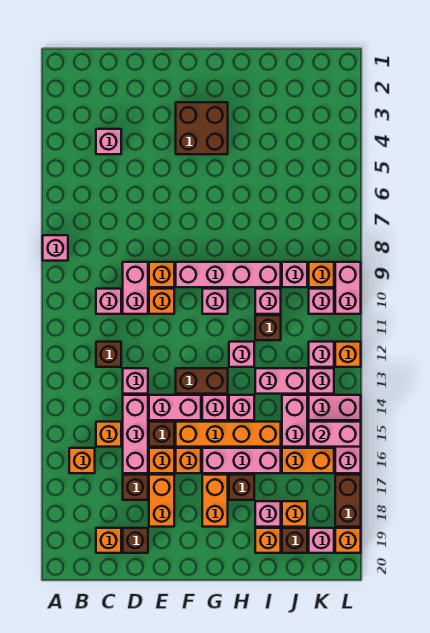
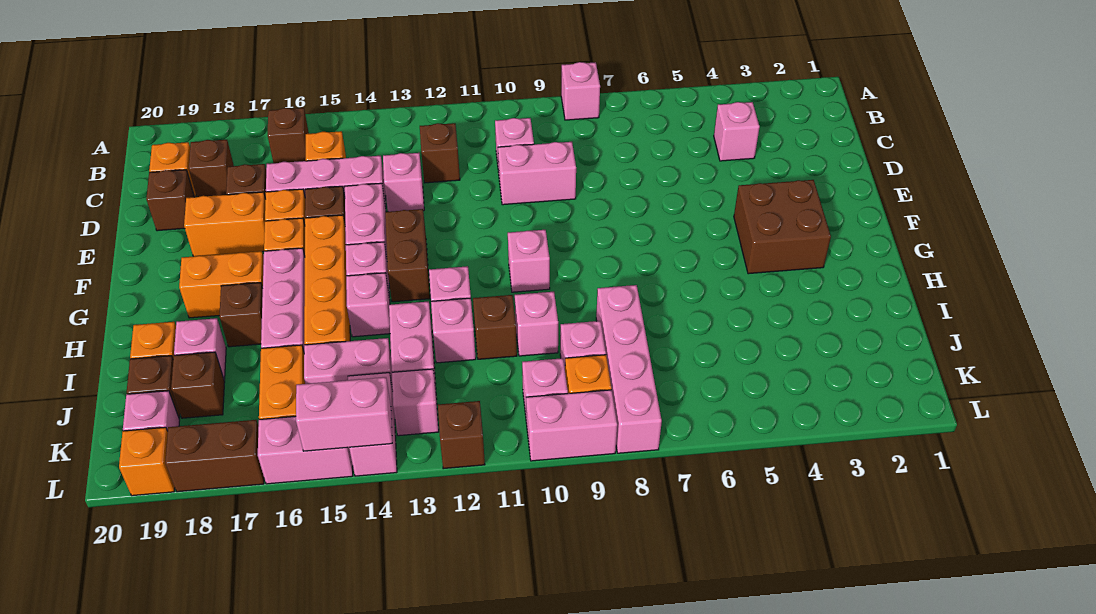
orange 1x1 brick [69,448,95,473] -> brown 1x1 brick [268,108,309,163]
none -> brown 1x1 brick [189,140,234,197]
orange 1x1 brick [149,262,174,287] -> none
orange 1x1 brick [149,289,174,314] -> none
pink 1x4 brick [176,262,281,287] -> pink 1x4 brick moved to [596,285,662,453]
orange 1x1 brick [282,501,307,527] -> brown 1x1 brick [171,352,225,418]
pink 1x1 brick [309,342,334,367] -> pink 1x1 brick moved to [431,298,476,363]
pink 1x2 brick [309,422,361,447] -> pink 1x2 brick turned to [296,377,392,451]
orange 1x1 brick [335,342,361,367] -> brown 1x1 brick [438,401,485,469]

